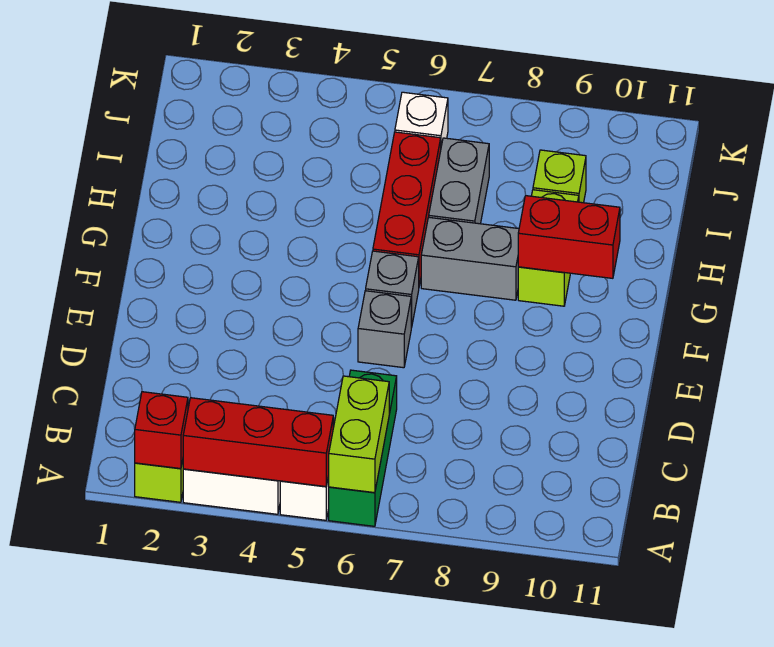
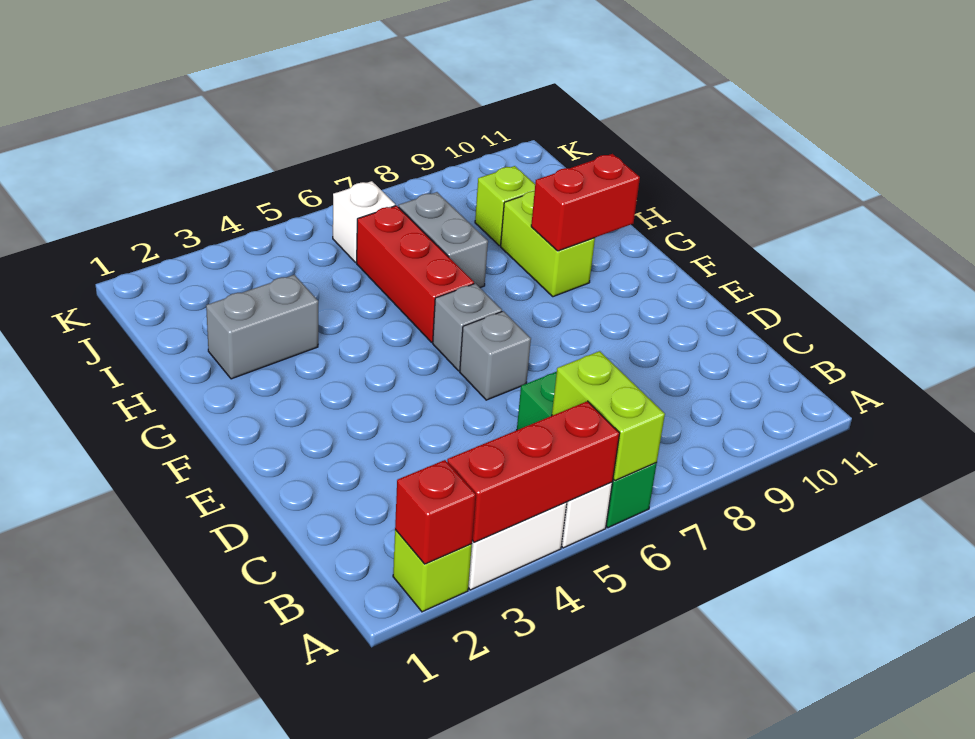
grey 1x2 brick [421,217,519,300] -> grey 1x2 brick moved to [206,275,318,379]

